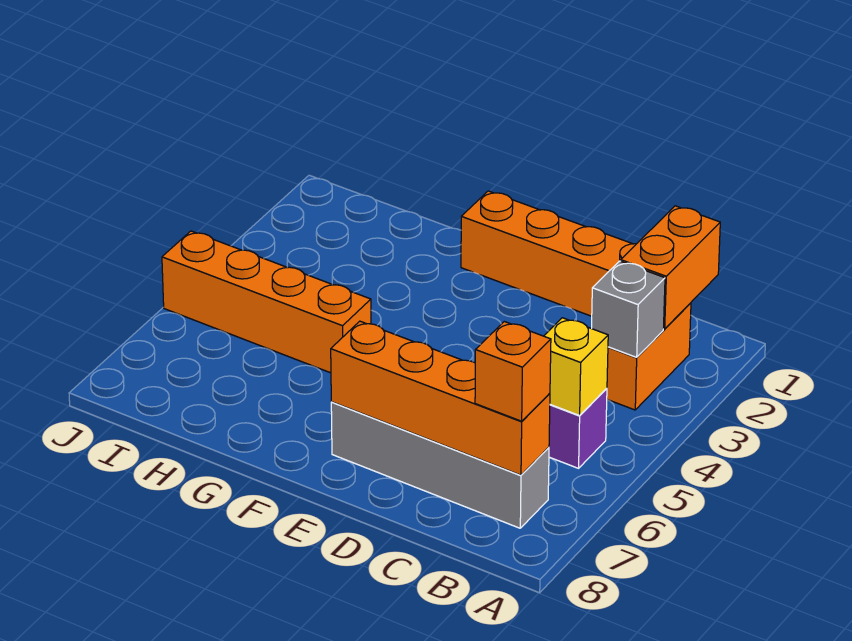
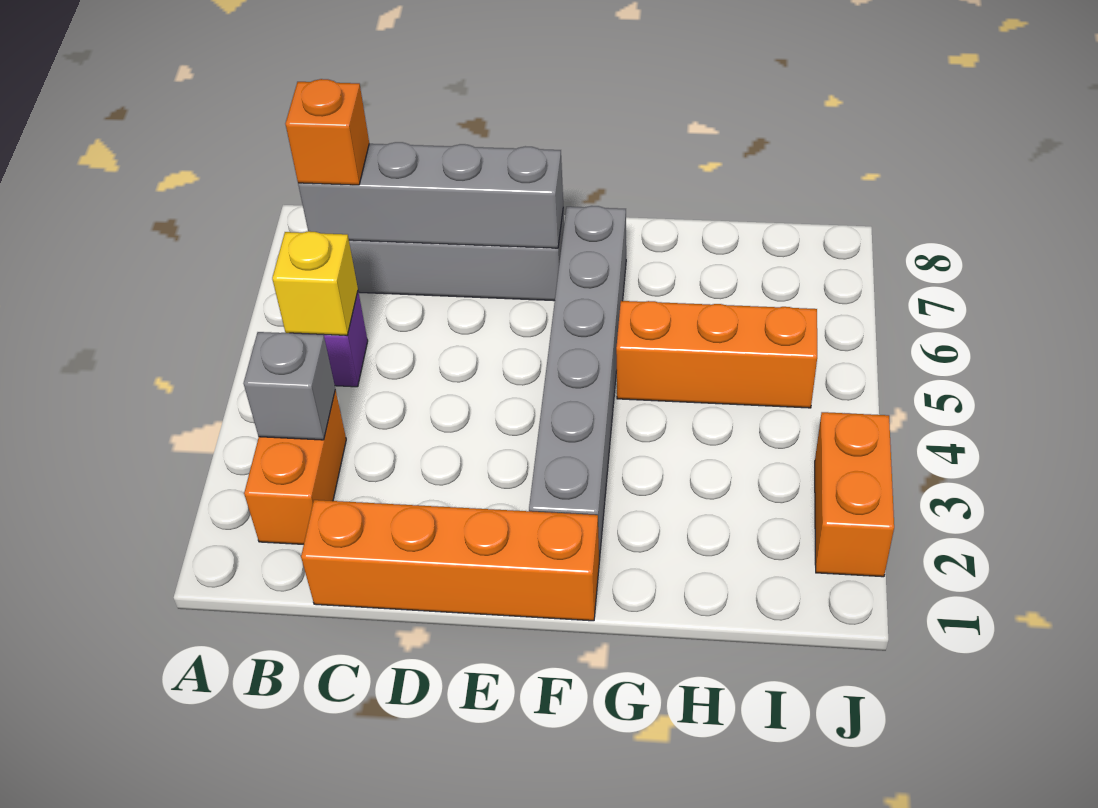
orange 1x2 brick [621,206,720,329] -> orange 1x2 brick moved to [815,412,894,577]
orange 1x4 brick [331,321,550,475] -> grey 1x4 brick [298,142,563,248]
none -> grey 1x6 brick [529,206,626,560]
orange 1x4 brick [162,231,371,373] -> orange 1x3 brick [616,301,817,408]

